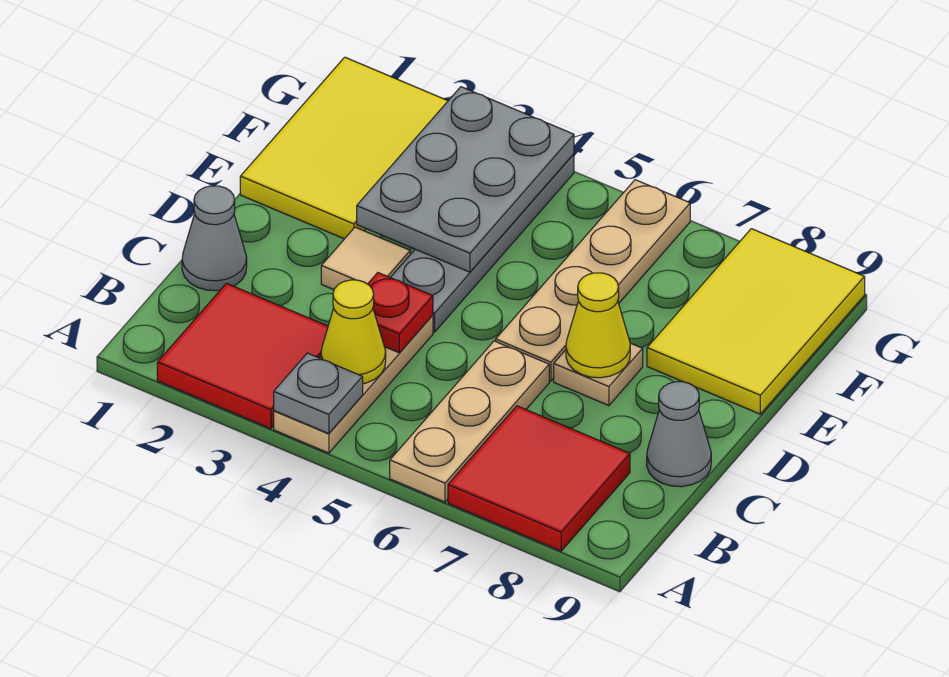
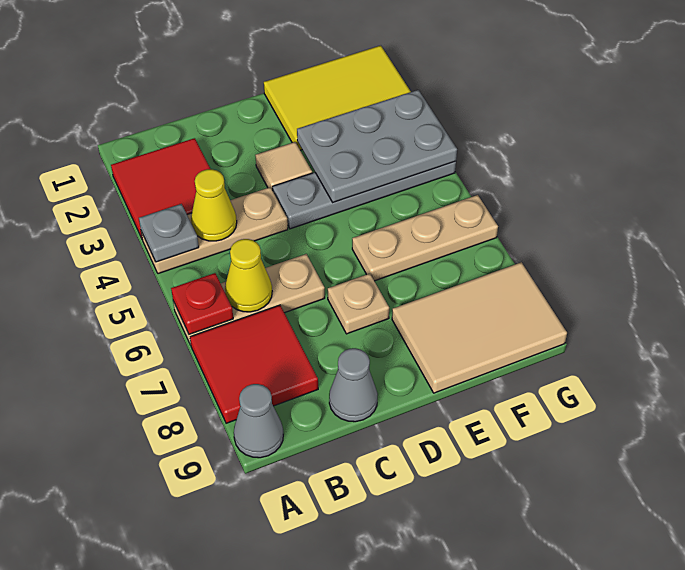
grey 1x1 cone [182,186,247,291] -> grey 1x1 cone moved to [234,384,283,458]
red 1x1 plate [368,273,433,353] -> red 1x1 plate moved to [171,273,233,335]
tan 1x4 plate [496,180,690,381] -> tan 1x3 plate [352,195,498,281]
yellow 1x1 cone [566,273,630,378] -> yellow 1x1 cone moved to [225,239,272,312]
yellow 2x3 tile [647,229,865,414] -> tan 2x3 tile [392,262,567,393]

